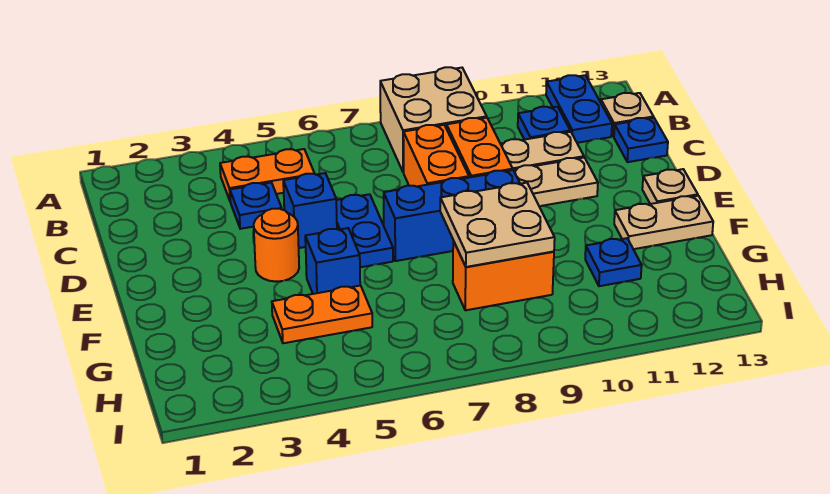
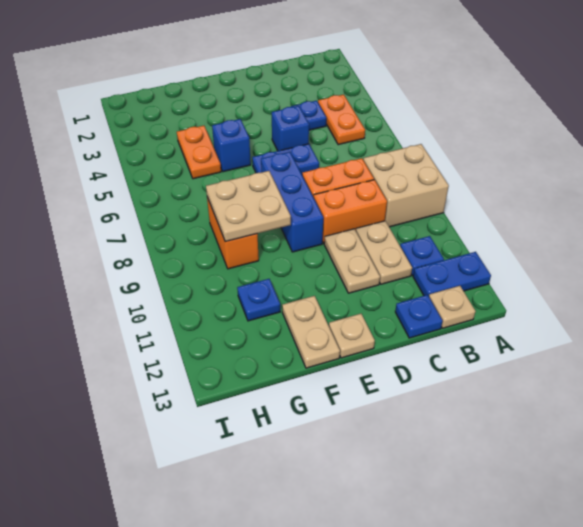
orange 1x1 round brick [254,209,299,282] -> none

